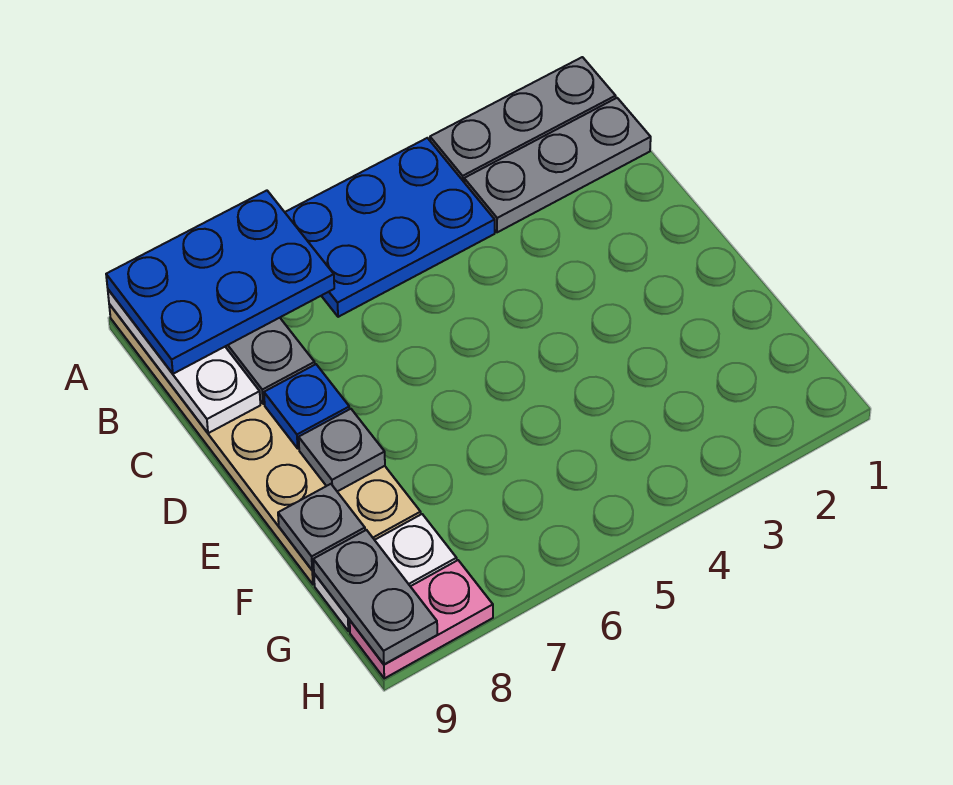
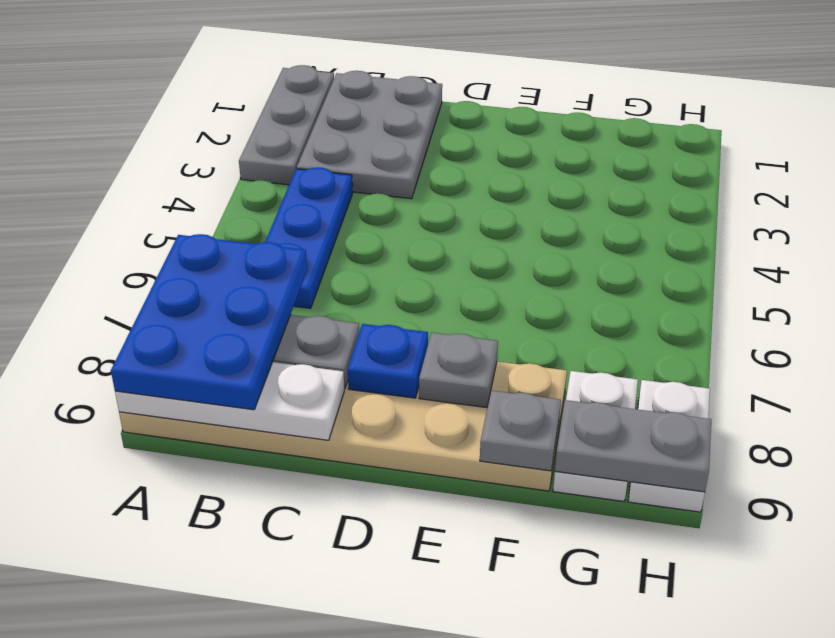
blue 2x3 plate [285,138,495,317] -> blue 1x3 plate [265,167,353,308]
grey 1x3 plate [464,98,651,232] -> grey 2x3 plate [297,71,442,199]
pink 1x2 plate [350,560,493,678] -> white 1x2 plate [628,380,710,512]

